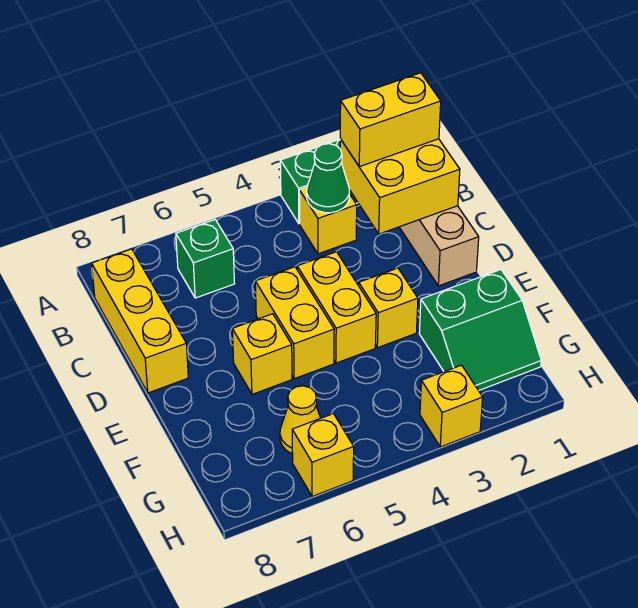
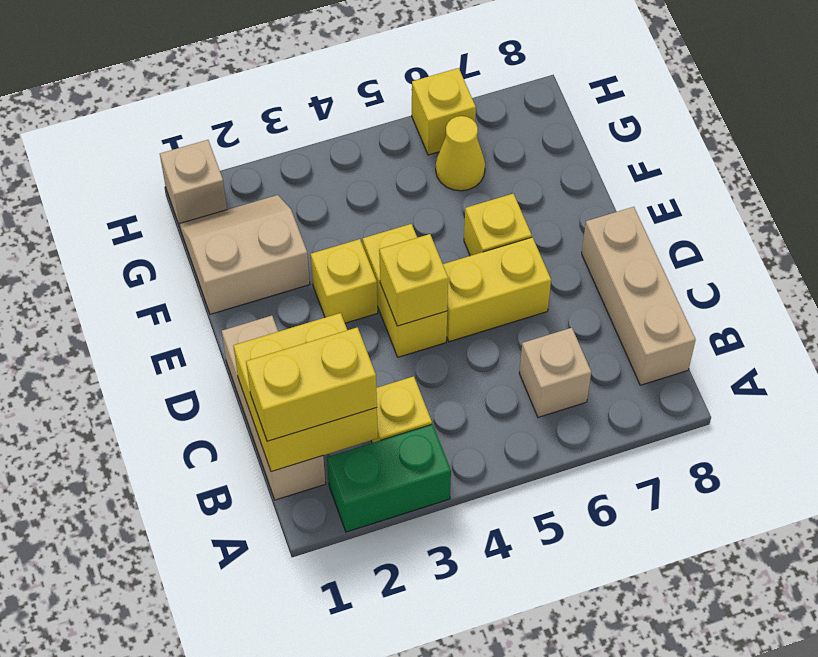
green 1x1 cone [307,144,349,213] -> none
green 1x1 brick [176,220,234,298] -> tan 1x1 brick [519,328,591,417]
yellow 1x3 brick [92,249,188,393] -> tan 1x3 brick [582,207,696,385]
yellow 1x2 brick [255,267,334,379] -> yellow 1x2 brick turned to [443,237,551,342]
green 2x2 slope [419,270,541,391] -> tan 2x2 slope [179,195,310,314]
none -> tan 1x1 brick [160,140,227,227]
yellow 1x1 brick [420,365,483,447] -> yellow 1x1 brick moved to [379,234,448,326]

